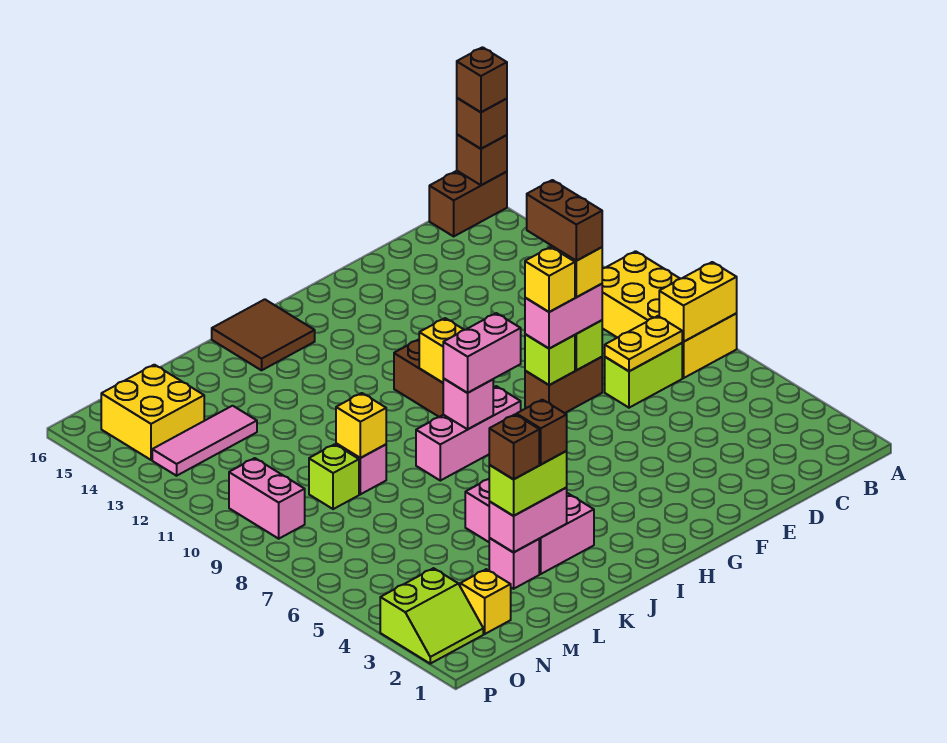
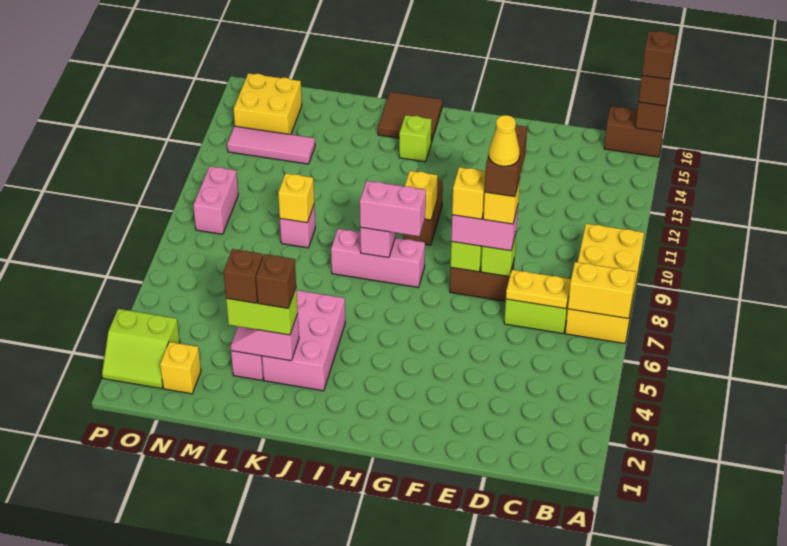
none -> yellow 1x1 cone [489,115,520,166]
pink 1x2 brick [489,488,567,552] -> pink 1x2 slope [231,314,299,361]
lime 1x1 brick [309,444,359,509] -> lime 1x1 brick moved to [399,115,432,162]

